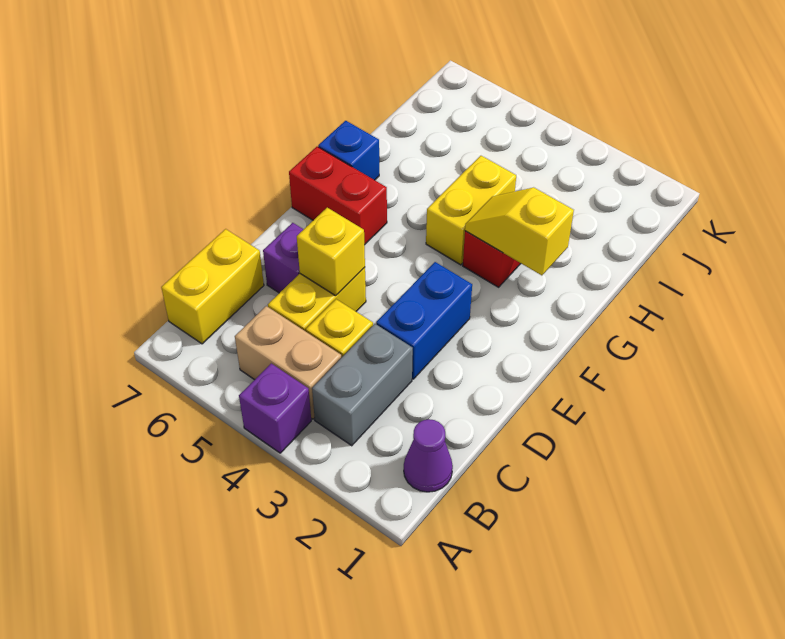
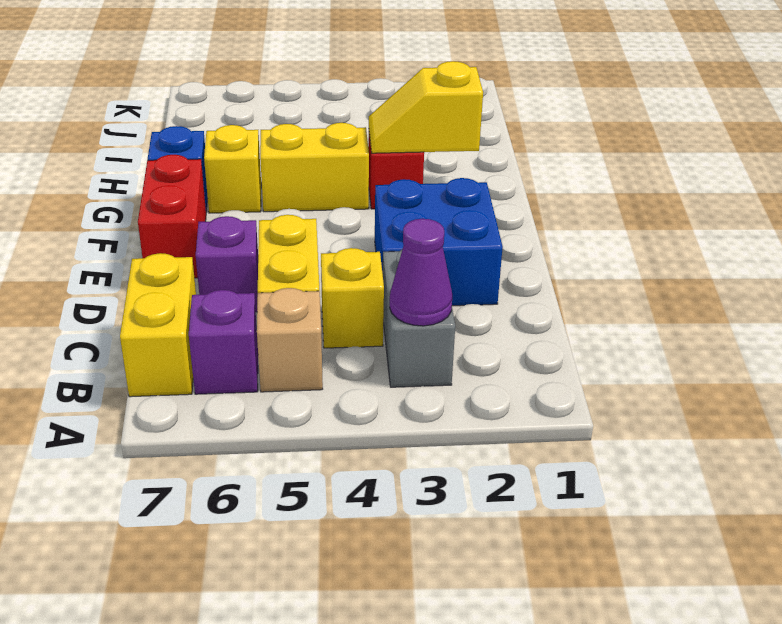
purple 1x1 brick [239,363,311,453] -> purple 1x1 brick moved to [189,290,258,394]
purple 1x1 cone [404,419,453,492] -> purple 1x1 cone moved to [390,219,452,326]
tan 1x2 brick [235,306,341,419] -> tan 1x1 brick [257,288,323,392]
blue 1x2 brick [376,262,472,379] -> blue 2x2 brick [375,178,503,306]
yellow 1x1 brick [297,208,365,296] -> yellow 1x1 brick moved to [204,125,261,213]
red 1x2 brick [289,147,387,245] -> red 1x2 brick turned to [138,155,206,278]
yellow 1x2 brick [426,156,516,265] -> yellow 1x2 brick turned to [260,123,369,212]

